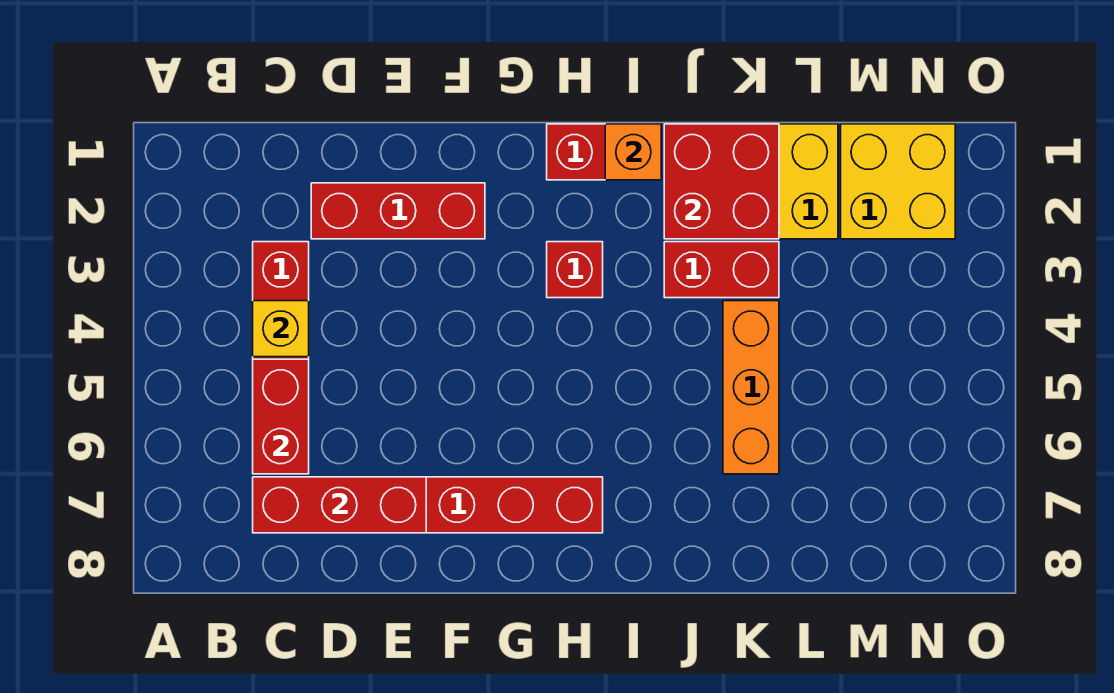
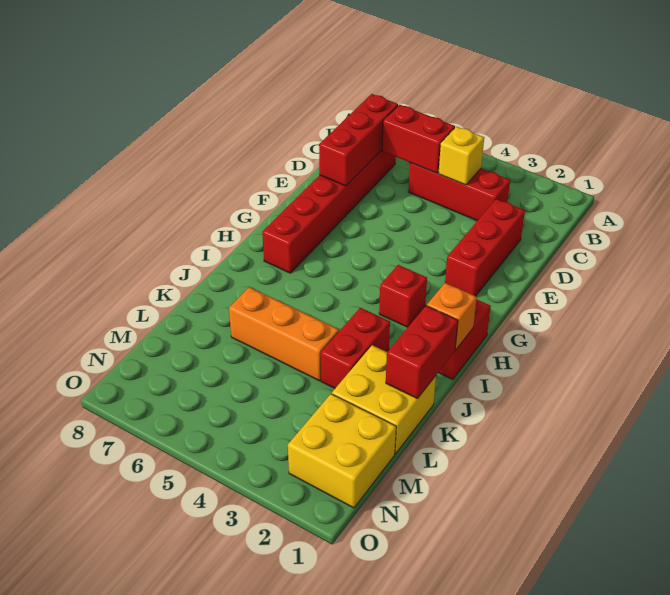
red 2x2 brick [664,124,779,239] -> red 1x2 brick [386,306,458,399]

